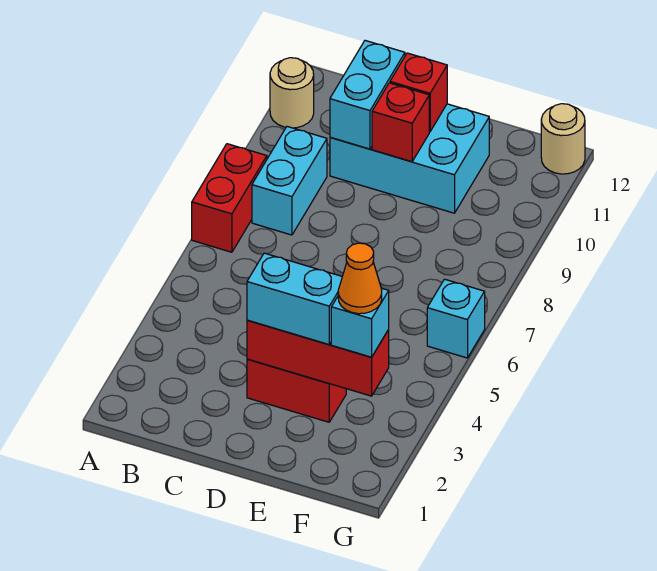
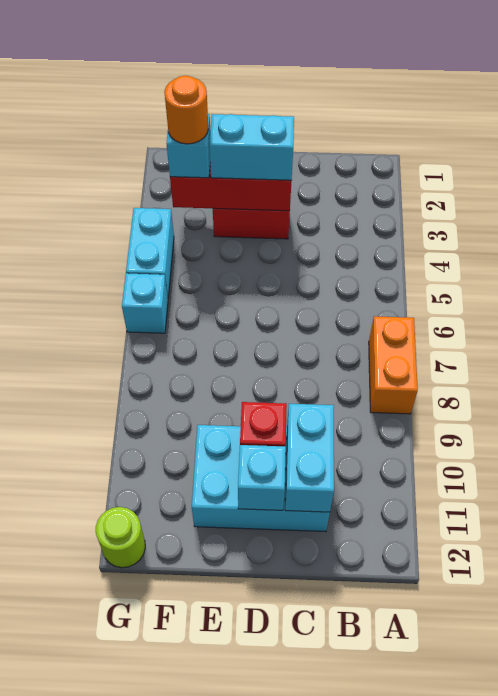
red 1x2 brick [192,144,267,252] -> orange 1x2 brick [369,316,418,414]
tan 1x1 round brick [270,58,314,128] -> none
cyan 1x2 brick [252,127,327,235] -> cyan 1x2 brick moved to [126,208,174,297]
red 1x1 brick [390,53,447,132] -> cyan 1x1 brick [238,445,286,510]
orange 1x1 cone [338,243,382,314] -> orange 1x1 round brick [164,76,208,144]
tan 1x1 round brick [541,104,585,174] -> lime 1x1 round brick [96,507,145,568]

